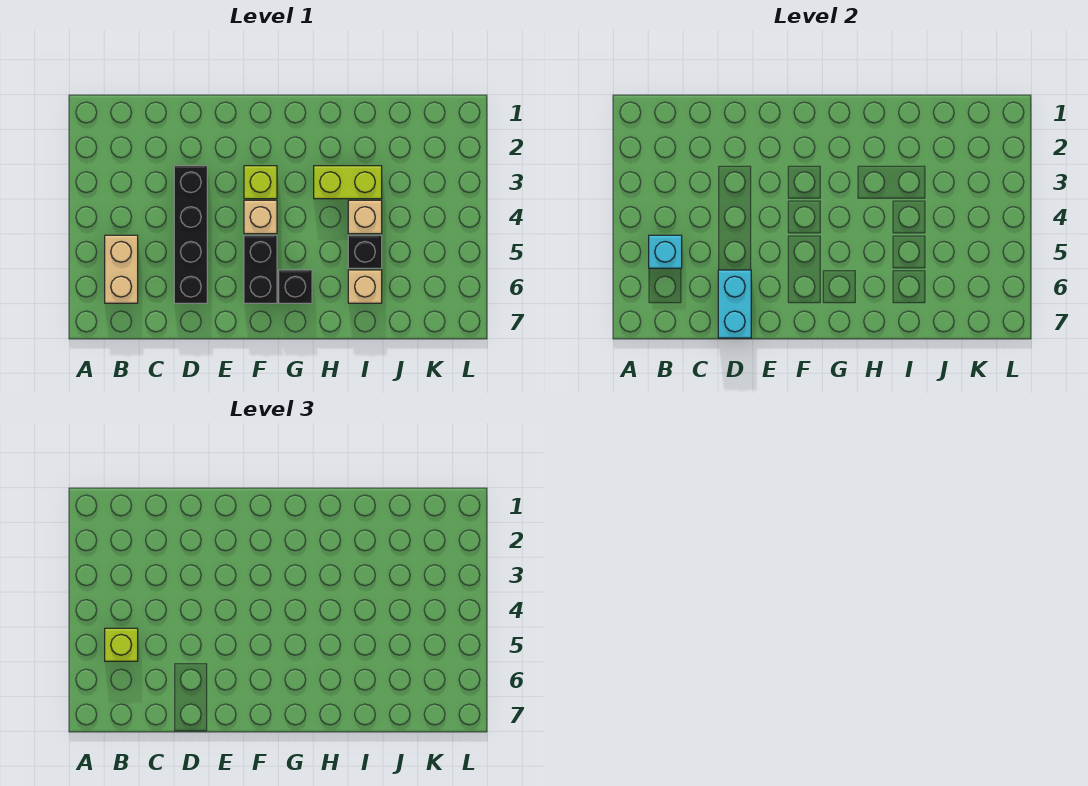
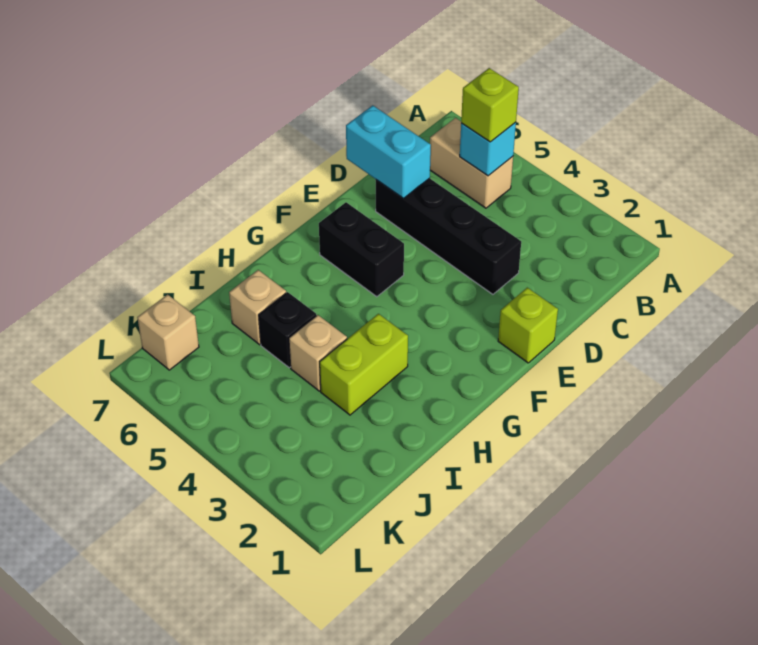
lime 1x1 brick [244,166,277,199] -> lime 1x1 brick moved to [498,288,558,363]
tan 1x1 brick [244,200,277,234] -> tan 1x1 brick moved to [137,294,199,370]
black 1x1 brick [279,270,312,303] -> none

